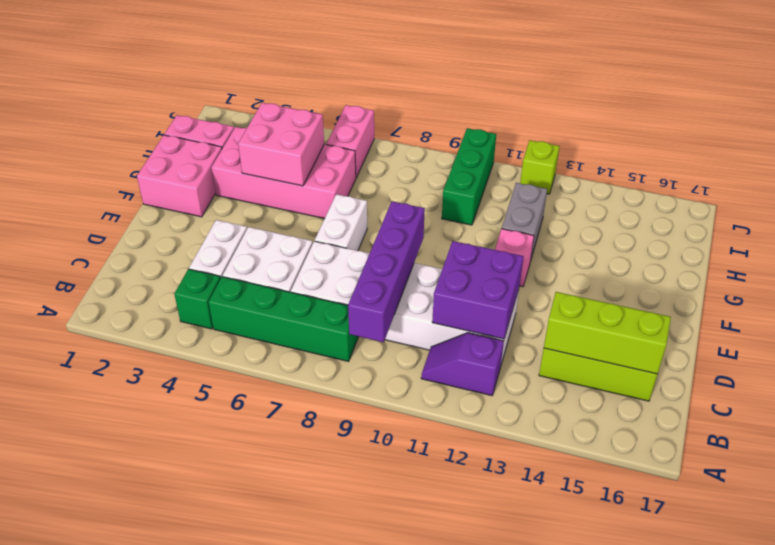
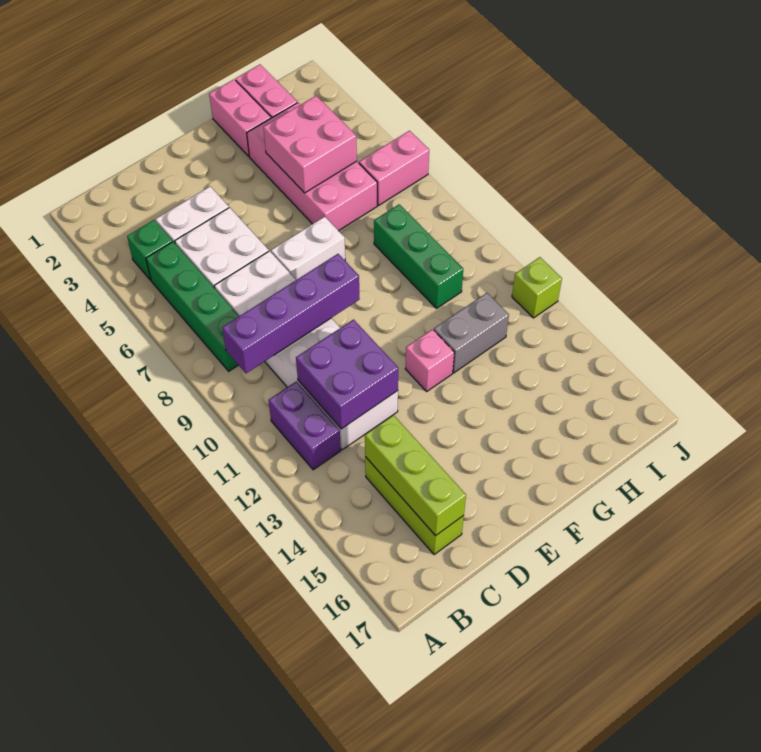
purple 1x2 slope [421,333,504,396] -> purple 1x2 brick [268,381,341,470]
pink 2x2 brick [137,135,222,217] -> pink 1x2 brick [209,79,271,156]
green 1x3 brick [442,128,496,225] -> green 1x3 brick turned to [374,204,463,308]

